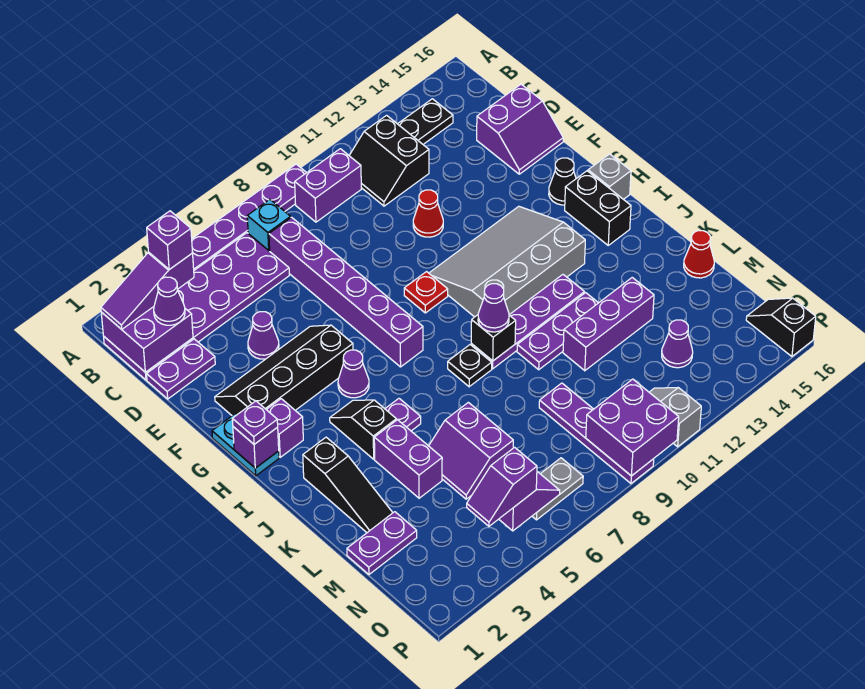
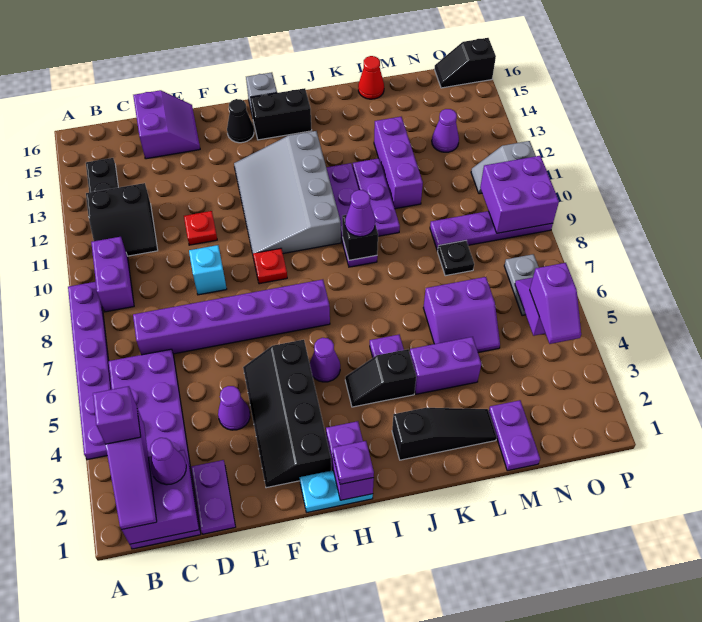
cyan 1x1 brick [247,200,291,251] -> cyan 1x1 brick moved to [189,245,227,295]
red 1x1 cone [413,190,443,237] -> red 1x1 plate [184,211,217,245]
black 1x1 plate [448,345,492,387] -> black 1x1 plate moved to [438,241,474,276]

